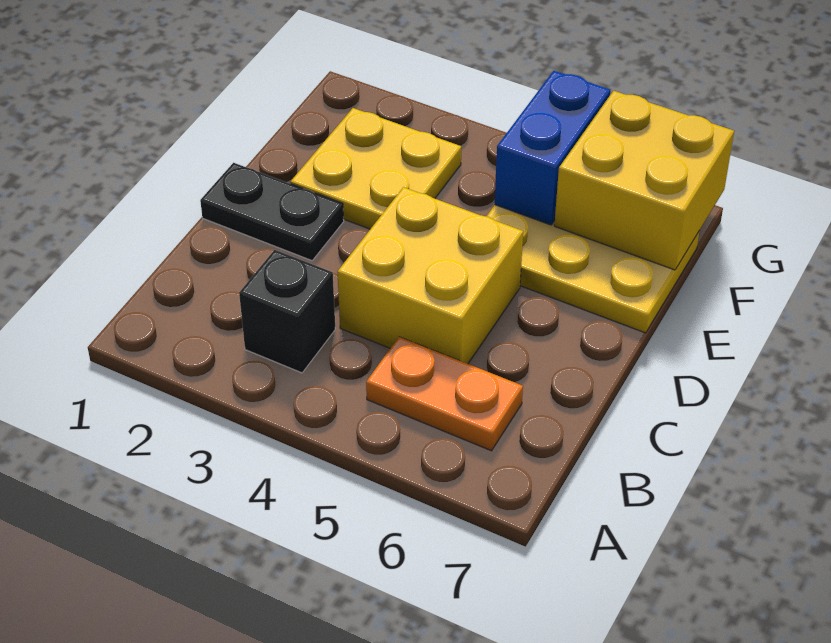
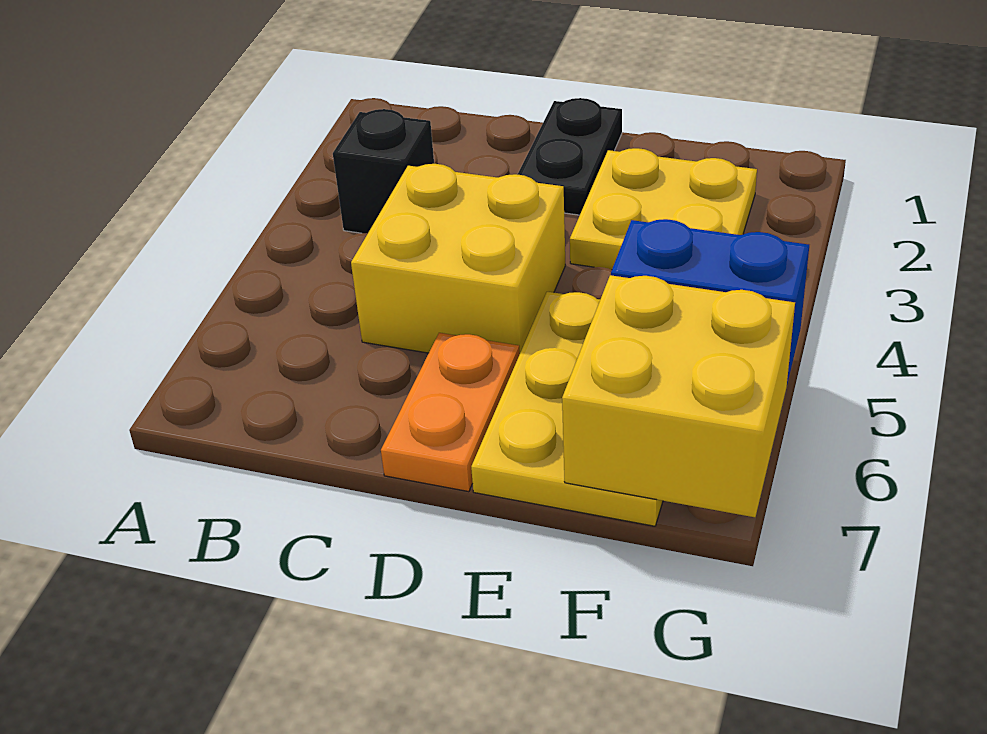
orange 1x2 plate [366,337,523,451] -> orange 1x2 plate moved to [381,333,520,492]

